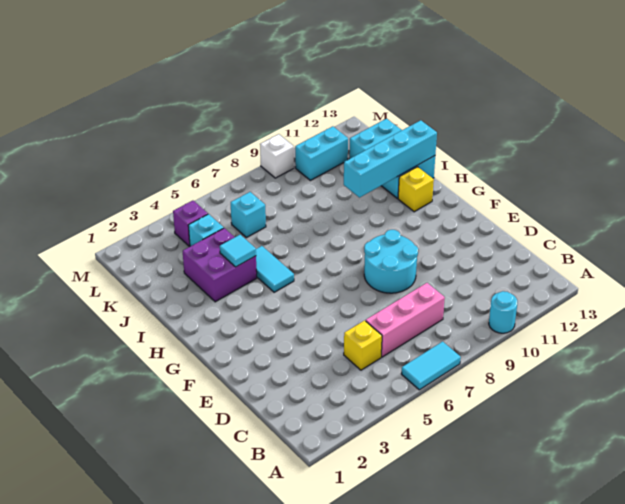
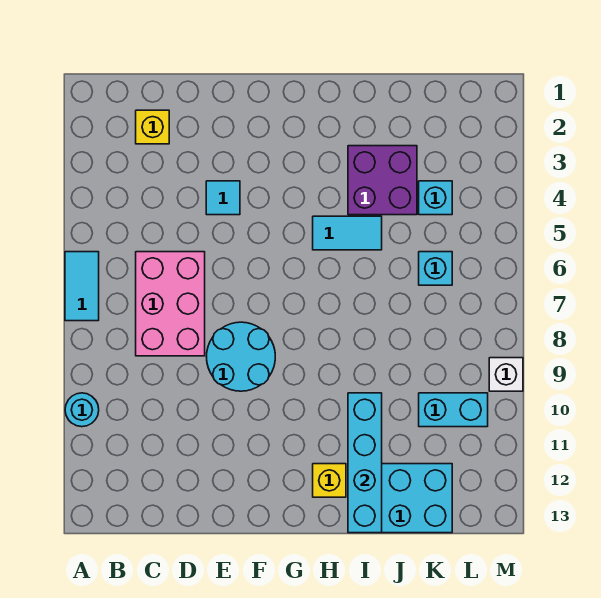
yellow 1x1 brick [344,320,382,370] -> yellow 1x1 brick moved to [136,110,169,144]
pink 1x3 brick [366,283,445,357] -> pink 2x3 brick [136,252,205,356]
cyan 1x1 tile [220,235,256,267] -> cyan 1x1 tile moved to [206,181,240,215]
purple 1x1 brick [173,201,208,246] -> none
cyan 1x2 brick [295,126,348,180] -> cyan 1x2 brick turned to [419,393,488,427]

